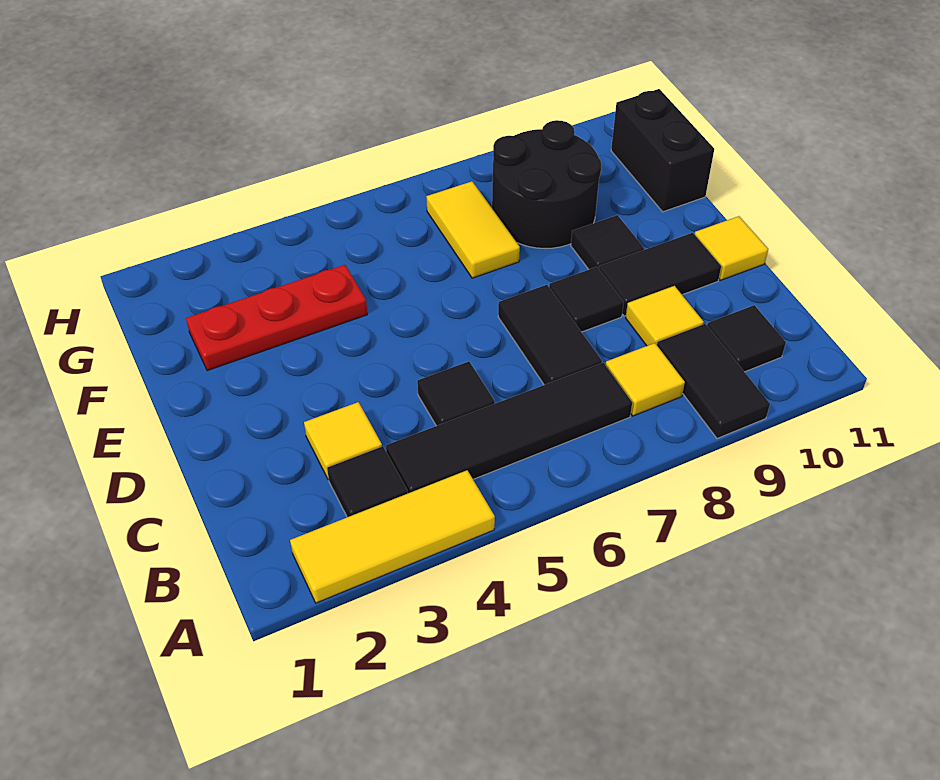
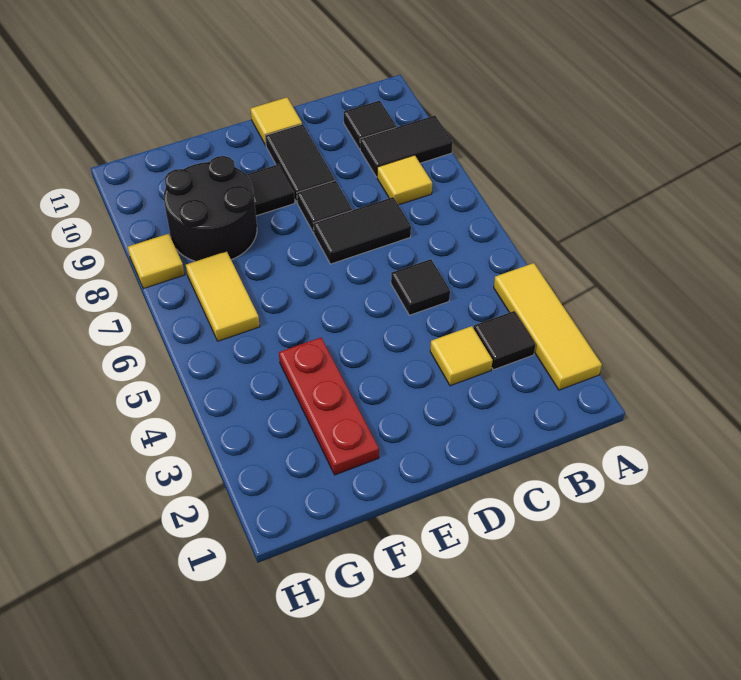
black 1x4 tile [386,363,632,493] -> none
yellow 1x1 tile [626,286,704,346] -> yellow 1x1 tile moved to [128,234,185,289]
yellow 1x2 tile [426,181,520,278] -> yellow 1x2 tile turned to [186,251,260,341]
black 1x2 brick [611,89,714,212] -> none

